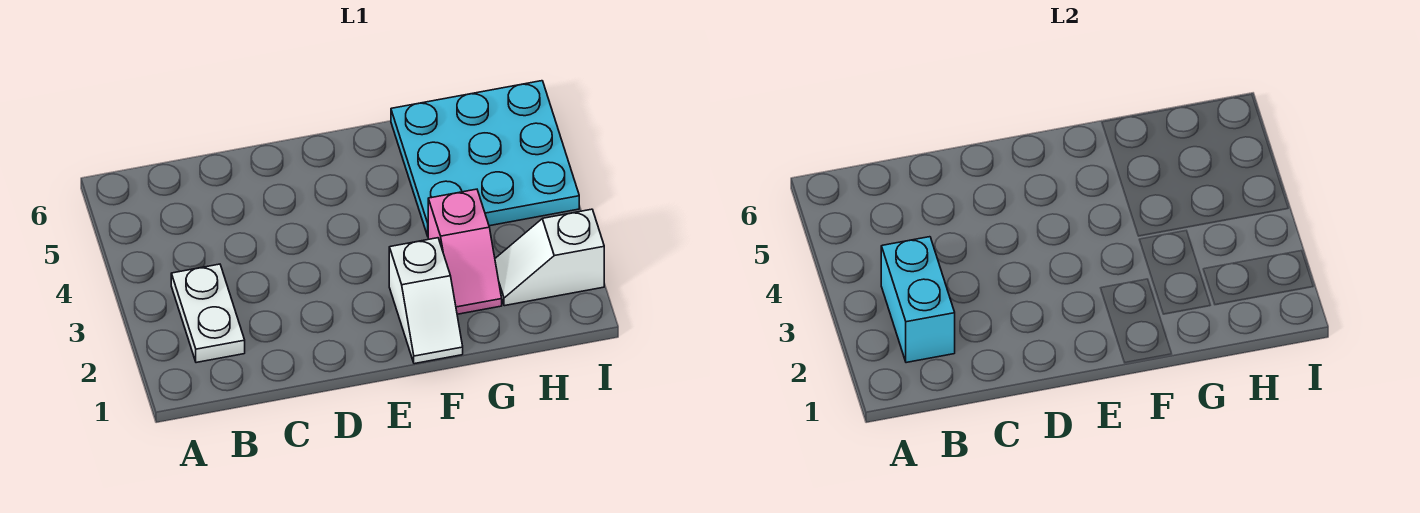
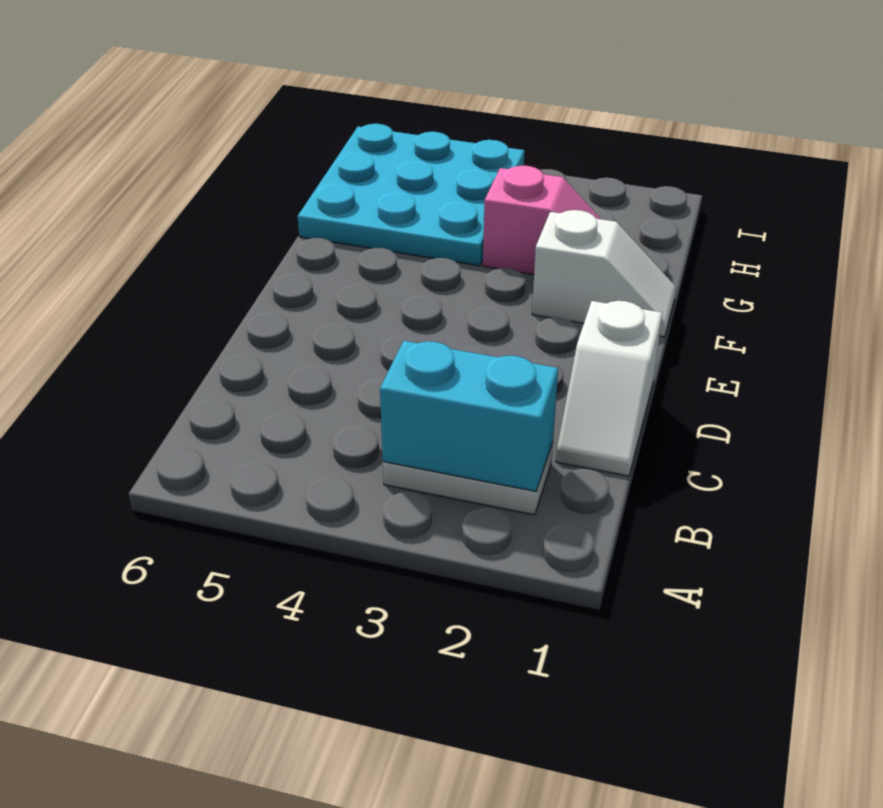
white 1x2 slope [495,209,604,306] -> white 1x2 slope moved to [556,301,662,476]

